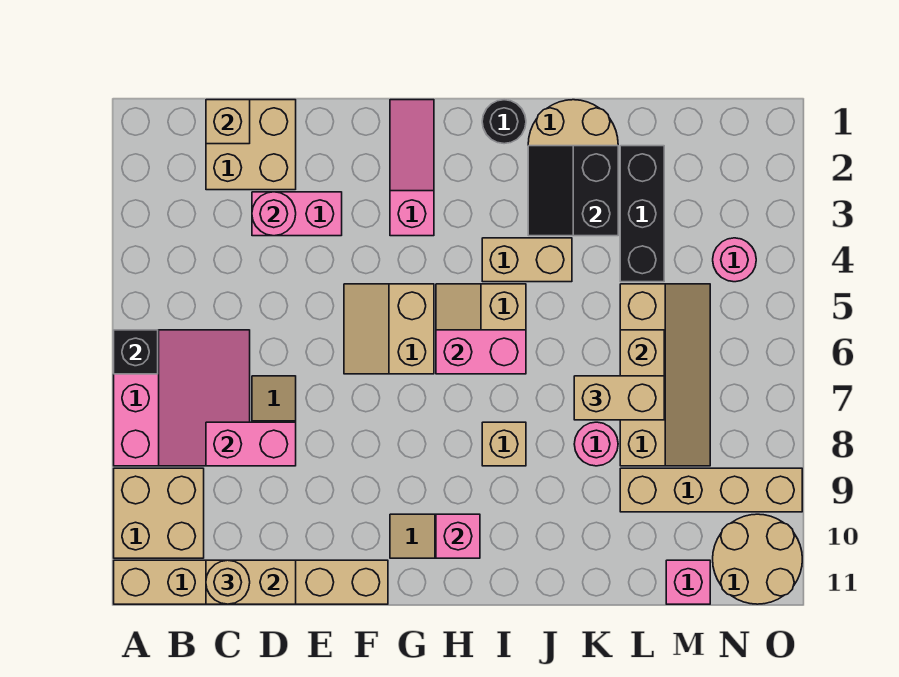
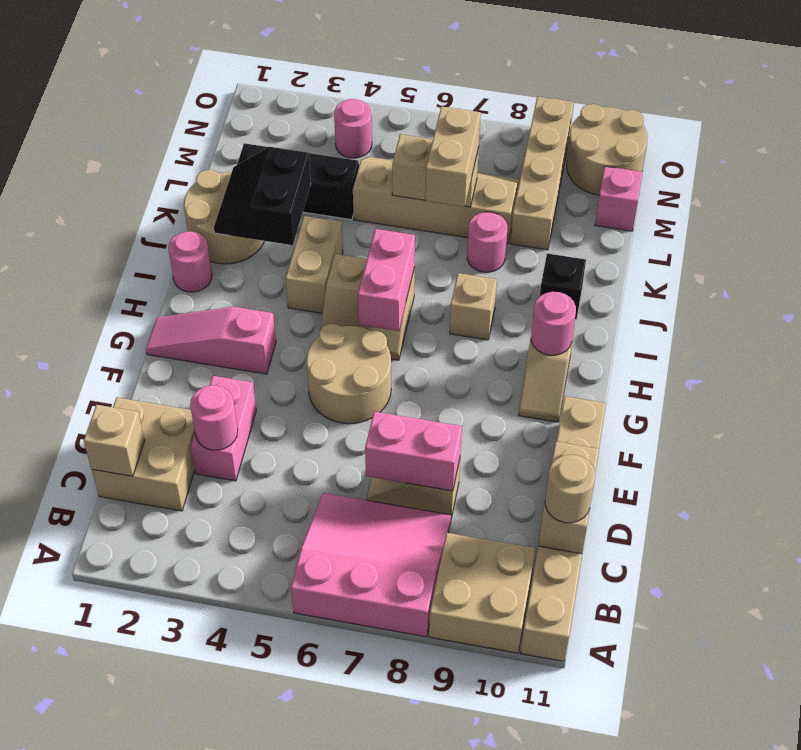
black 1x1 brick [114,330,158,374] -> black 1x1 brick moved to [540,253,586,320]
pink 1x2 brick [206,422,296,466] -> pink 1x2 brick turned to [365,412,462,491]
tan 2x2 slope [344,284,434,374] -> tan 2x2 round brick [307,324,391,424]
pink 1x1 brick [436,514,480,558] -> pink 1x1 round brick [531,292,576,355]
black 1x1 round brick [482,100,526,144] -> pink 1x1 round brick [168,231,212,292]
black 2x2 slope [528,146,618,236] -> black 2x2 slope turned to [214,147,311,245]

